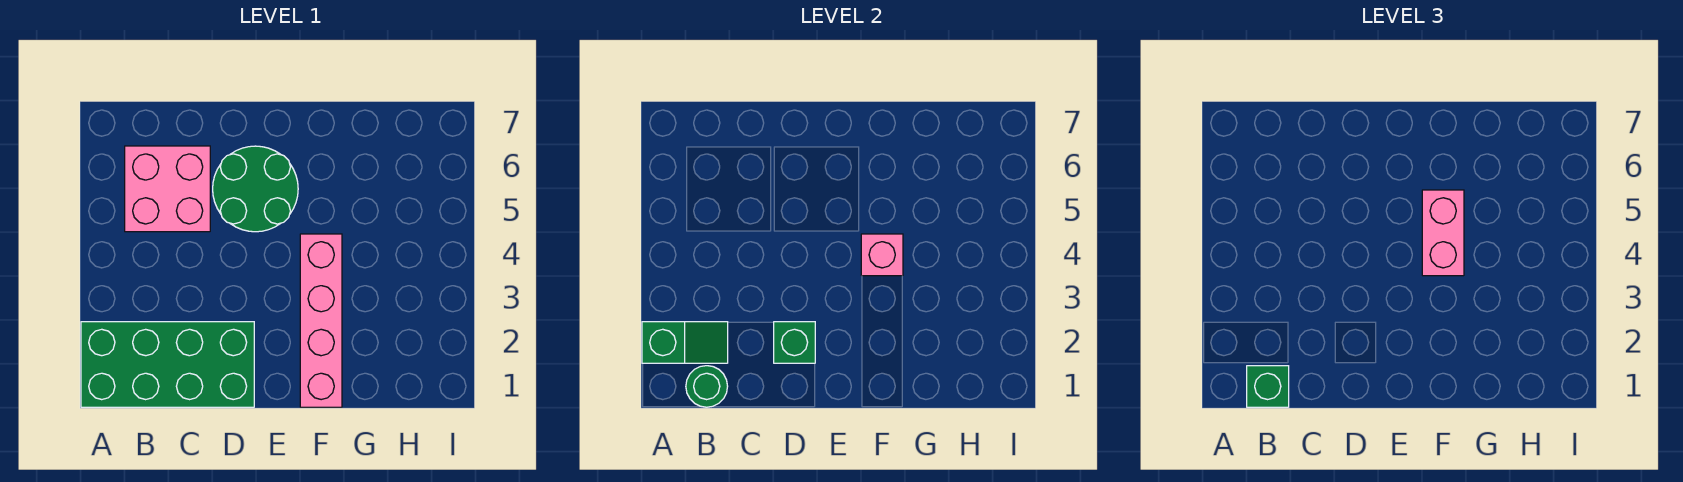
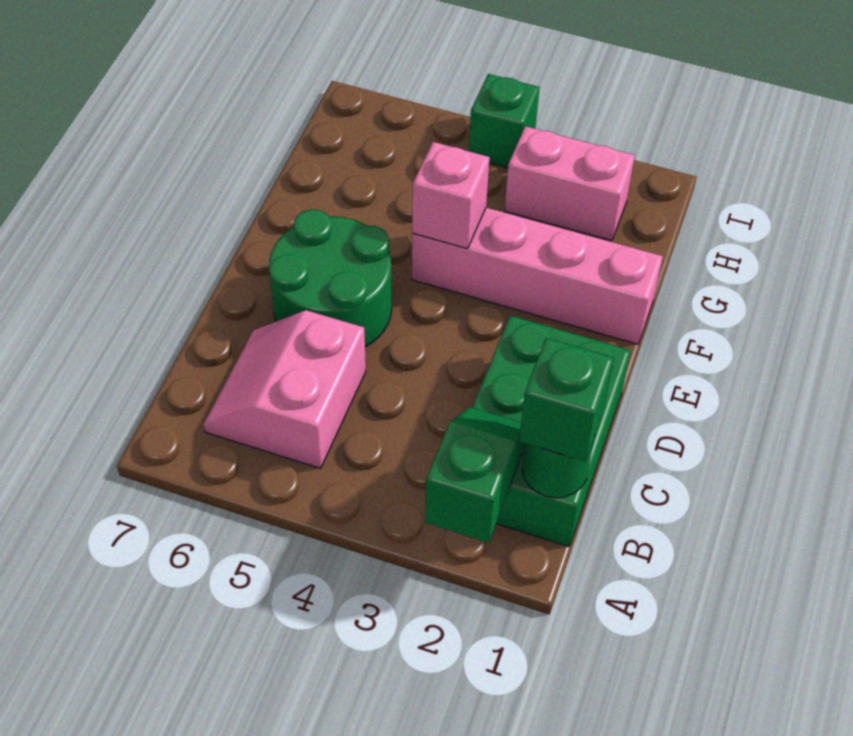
green 2x4 brick [81,322,254,407] -> green 2x3 brick [472,316,631,546]
pink 2x2 brick [125,146,210,232] -> pink 2x2 slope [203,310,366,468]
green 1x1 brick [774,322,815,363] -> green 1x1 brick moved to [469,74,540,168]
pink 1x2 brick [1422,190,1464,276] -> pink 1x2 brick moved to [504,126,635,241]

